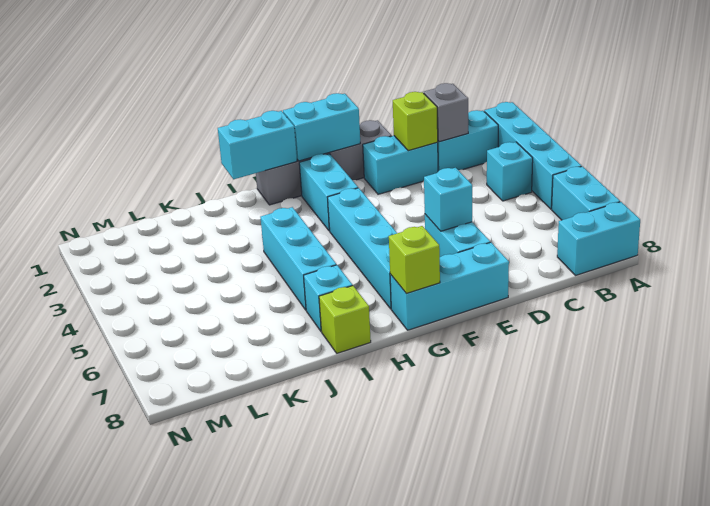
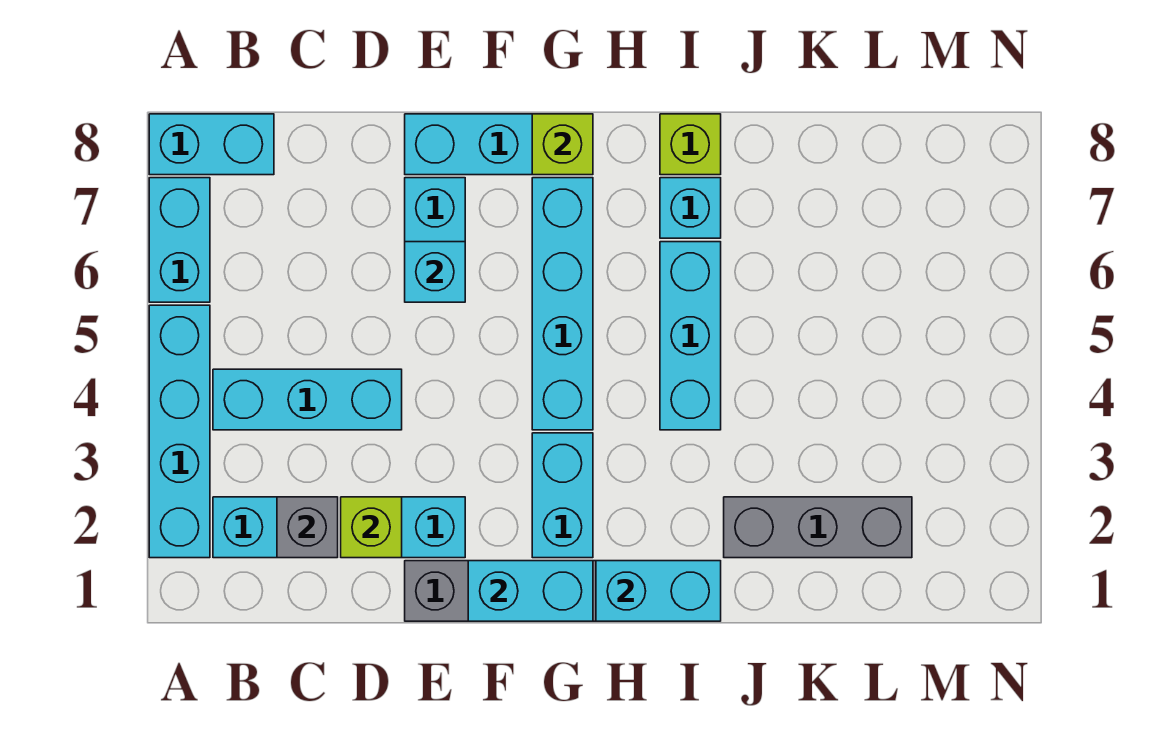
cyan 1x1 brick [487,142,533,201] -> cyan 1x3 brick [213,369,402,430]
none -> grey 1x3 brick [724,497,912,558]

